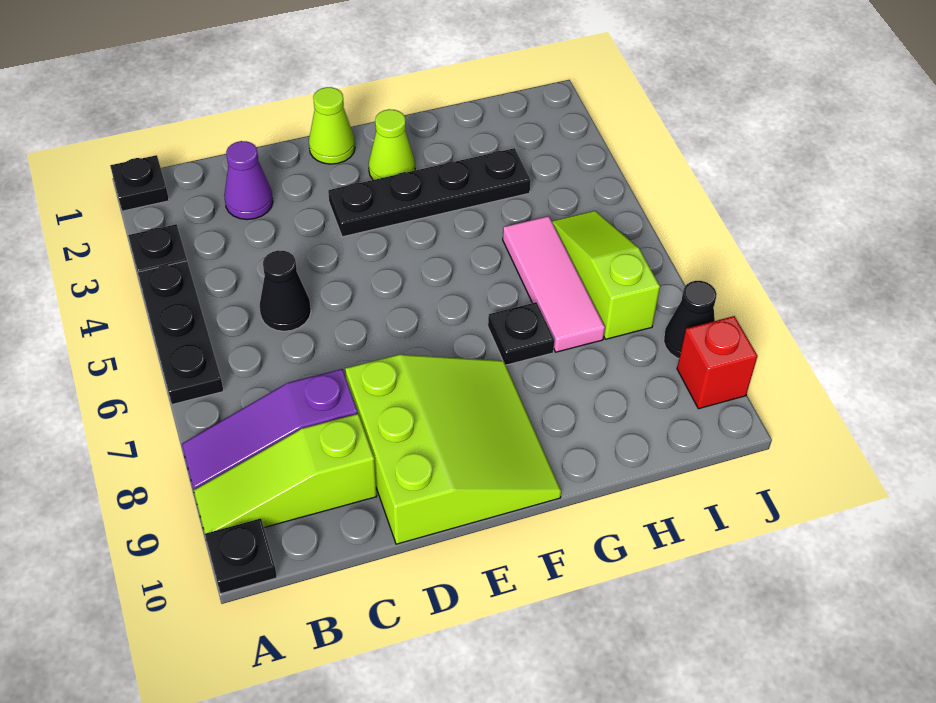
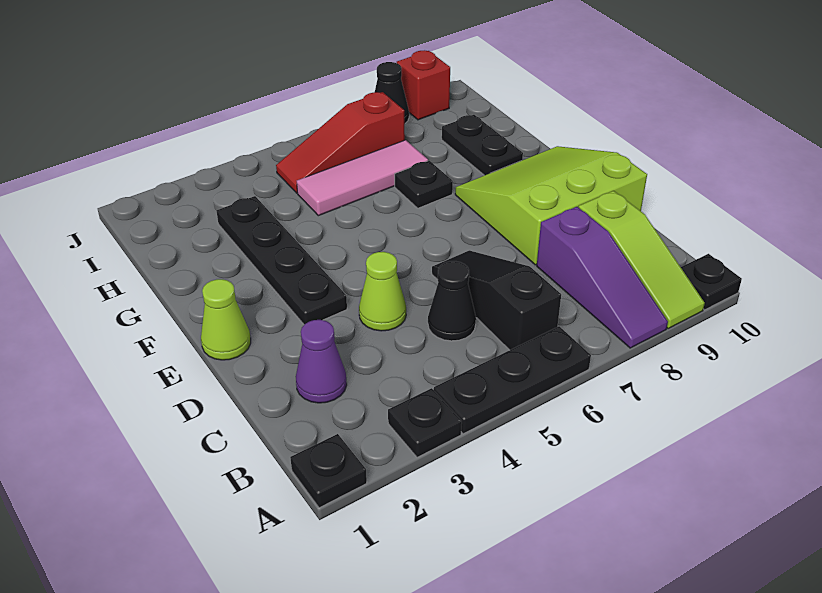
none -> black 1x3 slope [432,250,561,350]
lime 1x1 cone [369,109,415,180] -> lime 1x1 cone moved to [359,252,406,331]
none -> black 1x2 plate [442,115,523,175]
lime 1x3 slope [552,211,660,339] -> red 1x3 slope [276,92,405,193]

